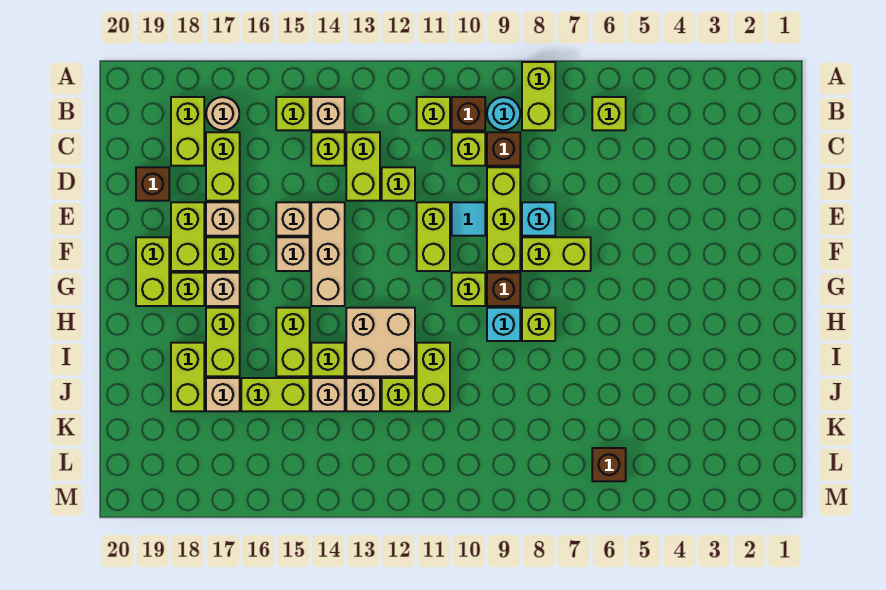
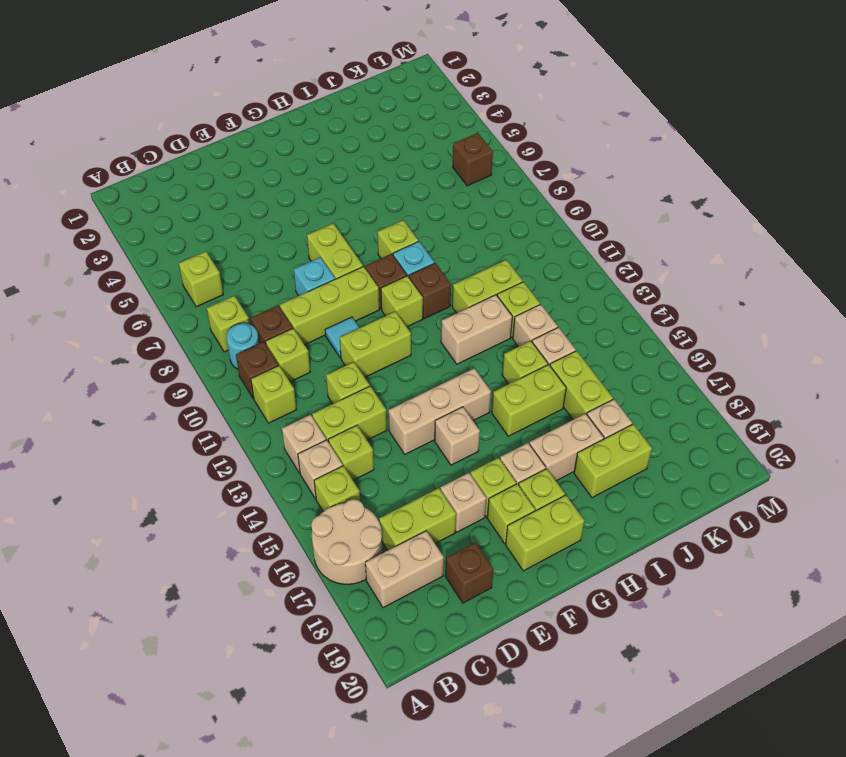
lime 1x2 brick [522,62,555,130] -> lime 1x1 brick [207,296,249,352]
tan 1x1 round brick [206,97,239,130] -> tan 2x2 round brick [311,499,382,584]
lime 1x2 brick [171,97,204,166] -> tan 1x2 brick [365,531,444,608]
tan 1x1 brick [276,202,310,236] -> tan 1x1 brick moved to [282,415,326,473]
lime 1x2 brick [171,202,204,271] -> lime 1x1 brick [487,484,535,543]
none -> brown 1x1 brick [409,263,451,319]
tan 2x2 brick [346,308,415,376] -> tan 1x2 brick [441,295,512,364]
lime 1x2 brick [206,308,240,376] -> tan 1x2 brick [529,414,604,481]

